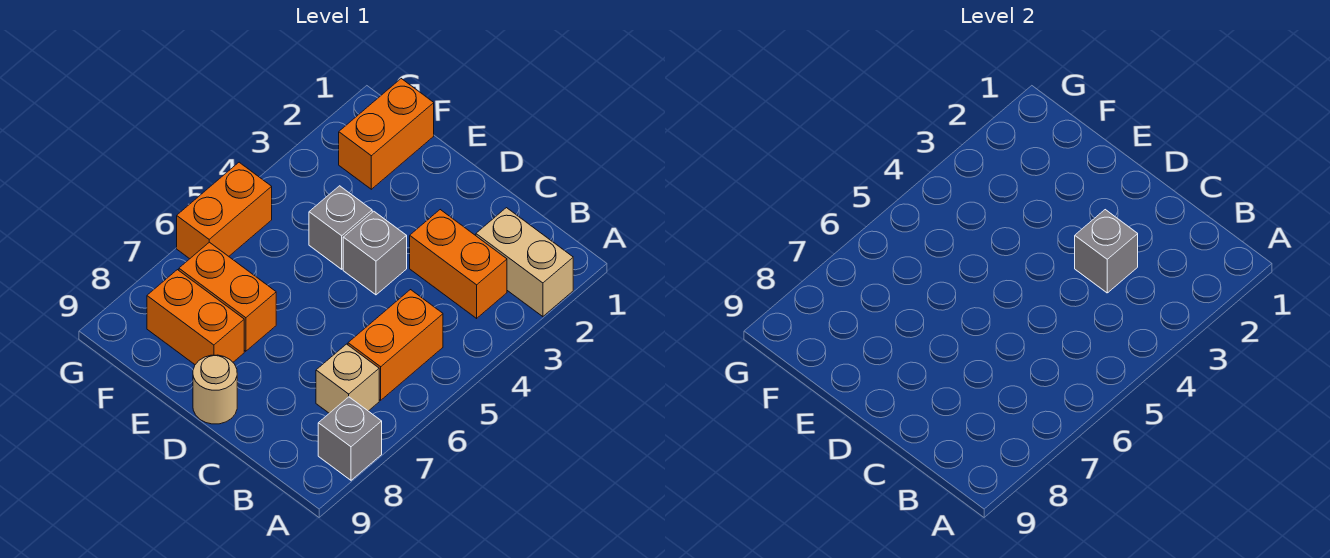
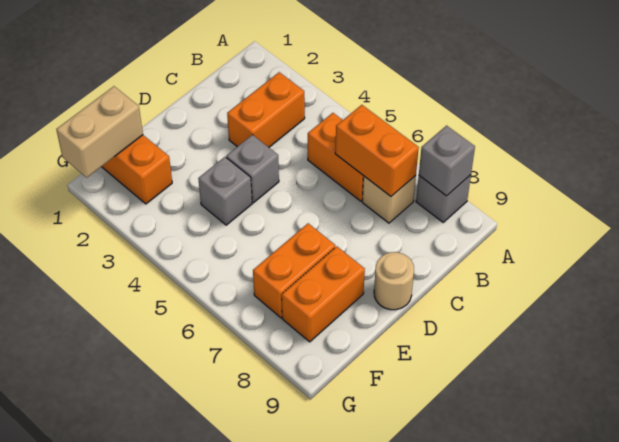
tan 1x2 brick [476,208,573,317] -> tan 1x2 brick moved to [56,86,143,177]
grey 1x1 brick [1075,210,1138,293] -> grey 1x1 brick moved to [419,126,475,196]
orange 1x2 brick [177,162,272,259] -> orange 1x2 brick moved to [335,105,419,196]

